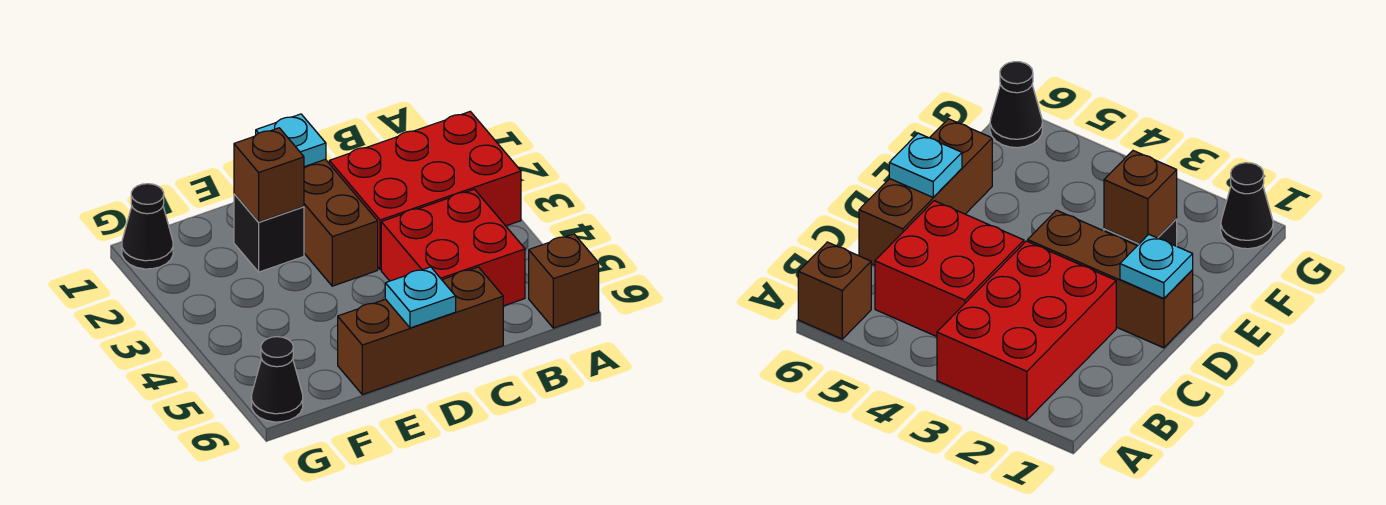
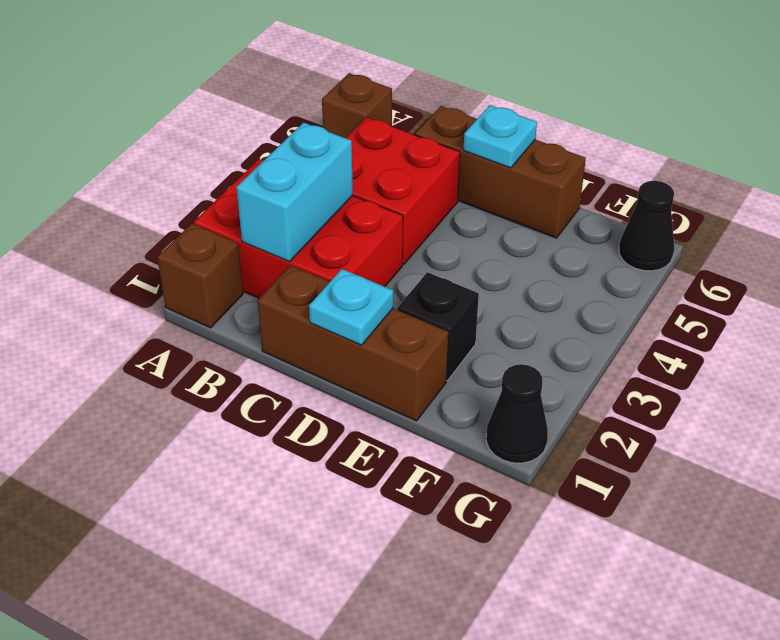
none -> cyan 1x2 brick [237,123,353,262]
brown 1x3 brick [304,159,378,286] -> brown 1x3 brick turned to [258,265,448,421]
brown 1x1 brick [234,128,304,222] -> brown 1x1 brick moved to [157,224,243,328]

